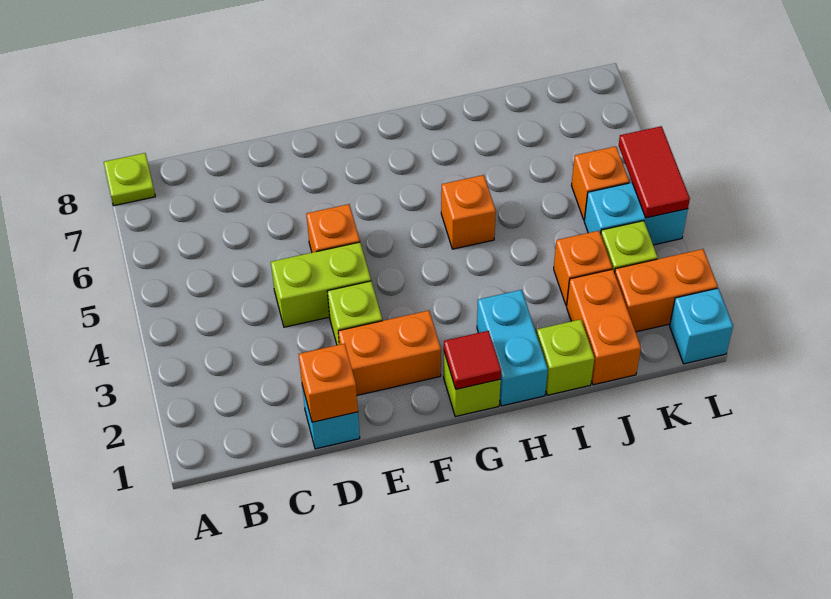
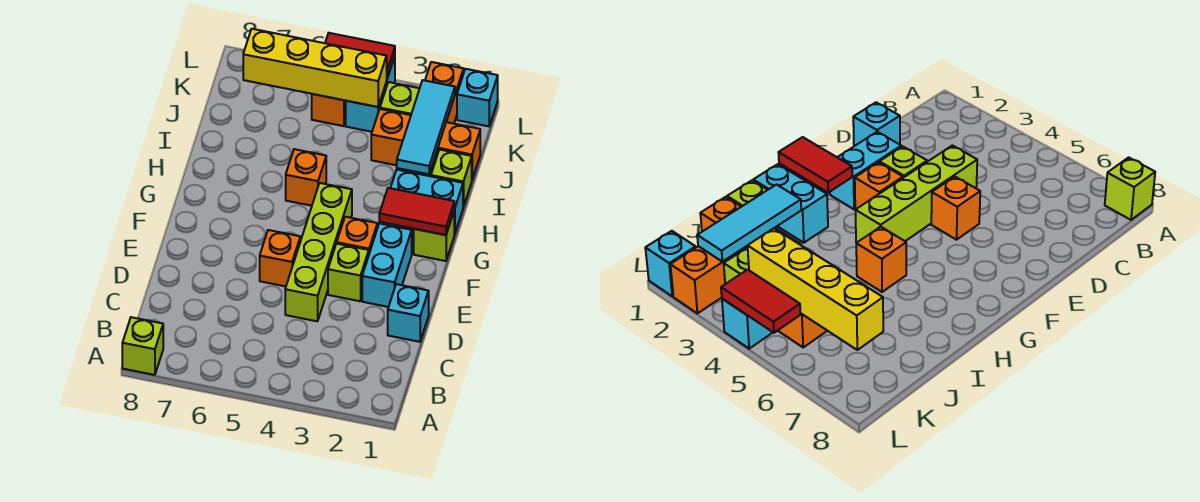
lime 1x1 plate [104,153,155,206] -> lime 1x1 brick [122,317,163,375]
orange 1x1 brick [299,344,358,422] -> orange 1x1 brick moved to [337,217,377,253]
lime 1x2 brick [271,242,371,327] -> lime 1x4 brick [285,183,352,321]
orange 1x2 brick [338,311,441,395] -> cyan 1x2 brick [362,223,412,307]
red 1x1 tile [444,331,501,389] -> red 1x2 tile [379,188,454,235]
none -> cyan 1x3 tile [397,80,455,174]
none -> yellow 1x4 brick [243,29,387,107]

